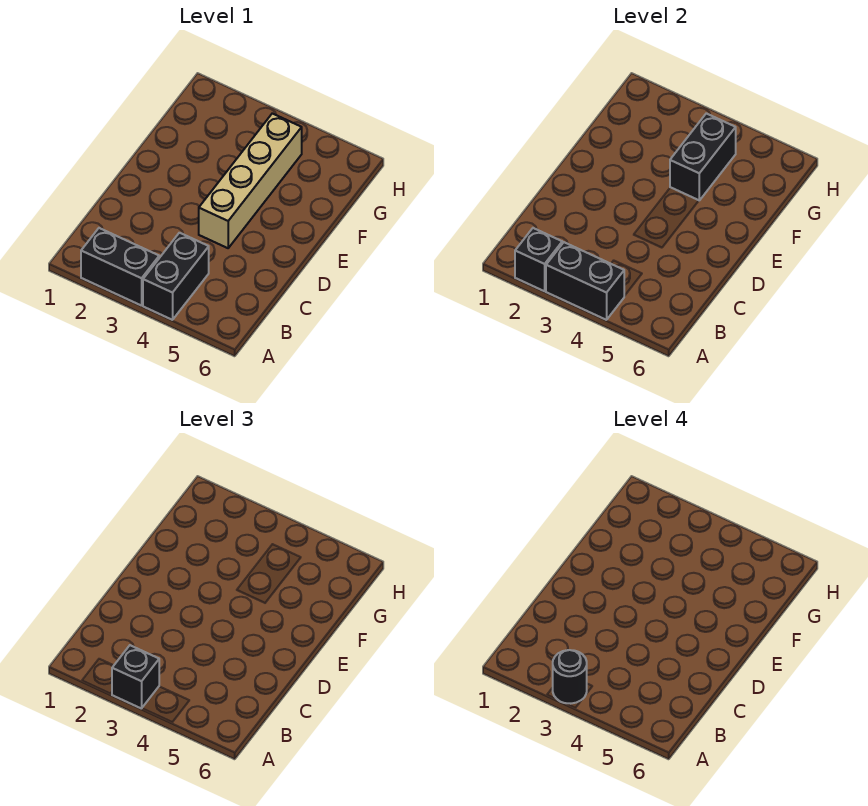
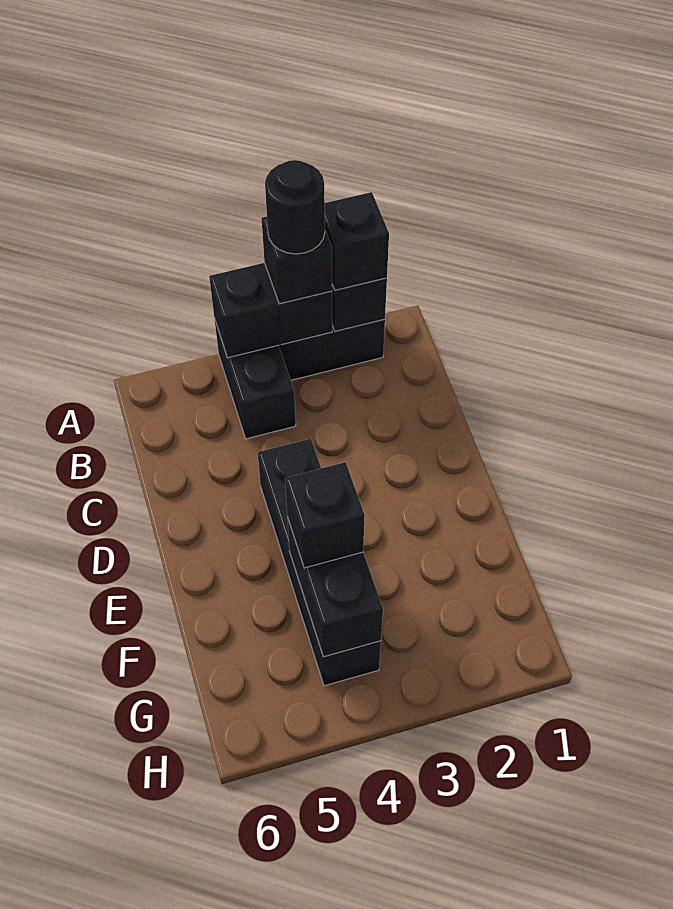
none -> black 1x1 brick [325,192,389,290]
tan 1x4 brick [199,113,302,248] -> black 1x4 brick [258,439,381,686]
none -> black 1x1 brick [285,462,365,568]

